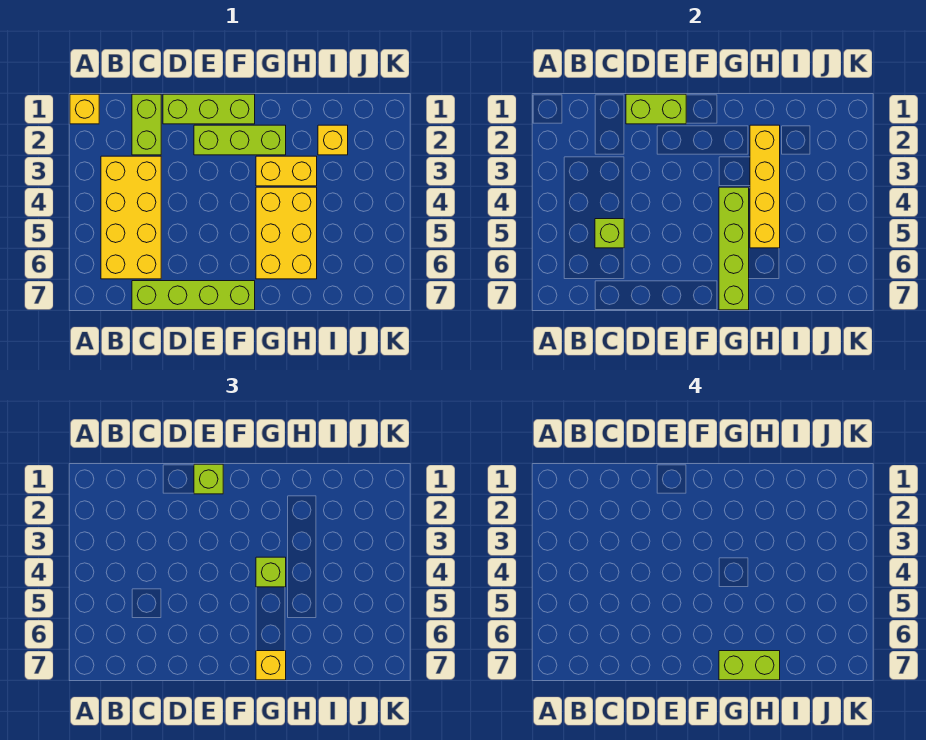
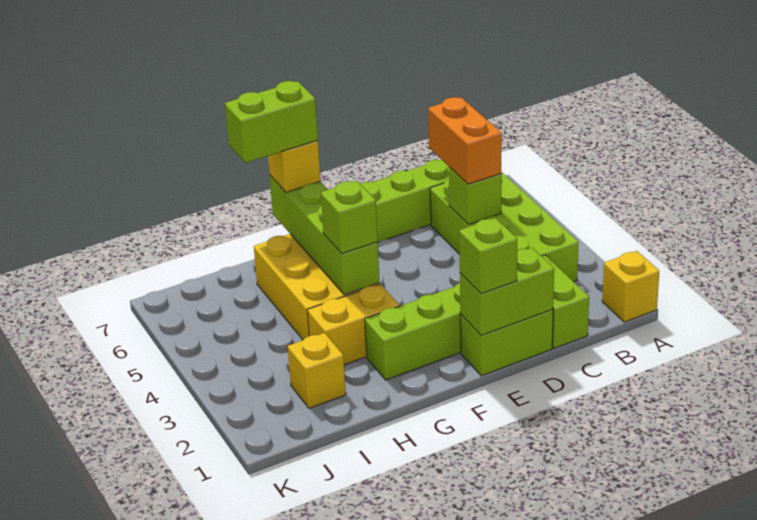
yellow 2x4 brick [101,156,161,279] -> lime 2x4 brick [430,172,578,282]
none -> orange 1x2 brick [428,97,502,184]
lime 1x3 brick [163,94,255,124] -> lime 1x2 brick [460,309,553,376]
yellow 1x4 brick [750,125,780,248] -> none

